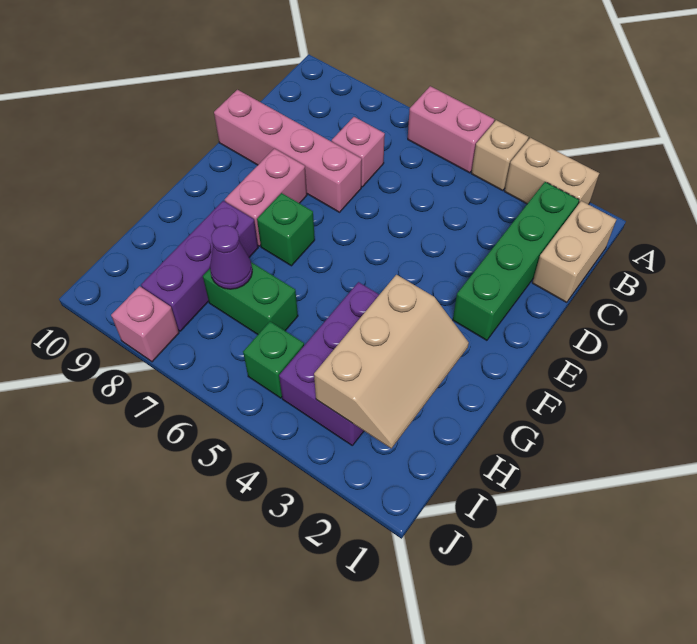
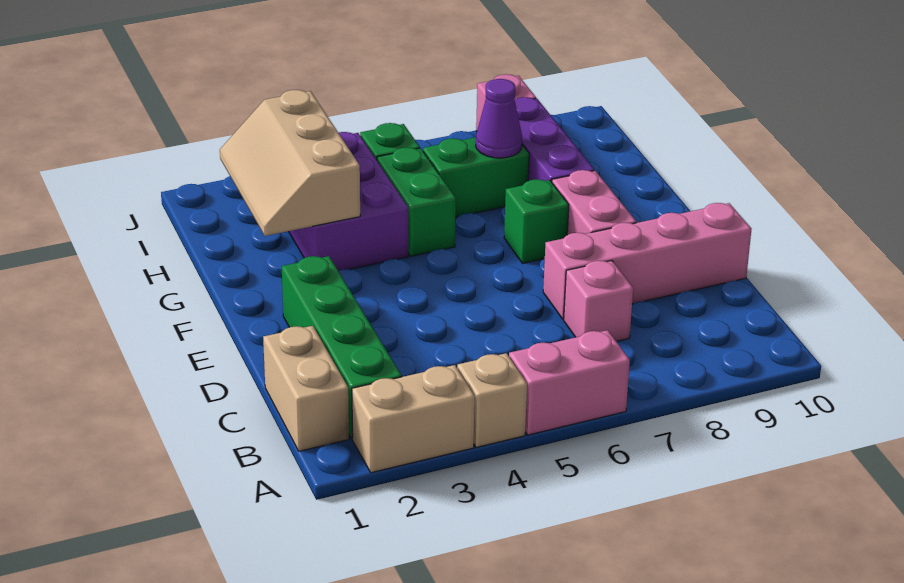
none -> green 1x2 brick [377,147,456,256]

